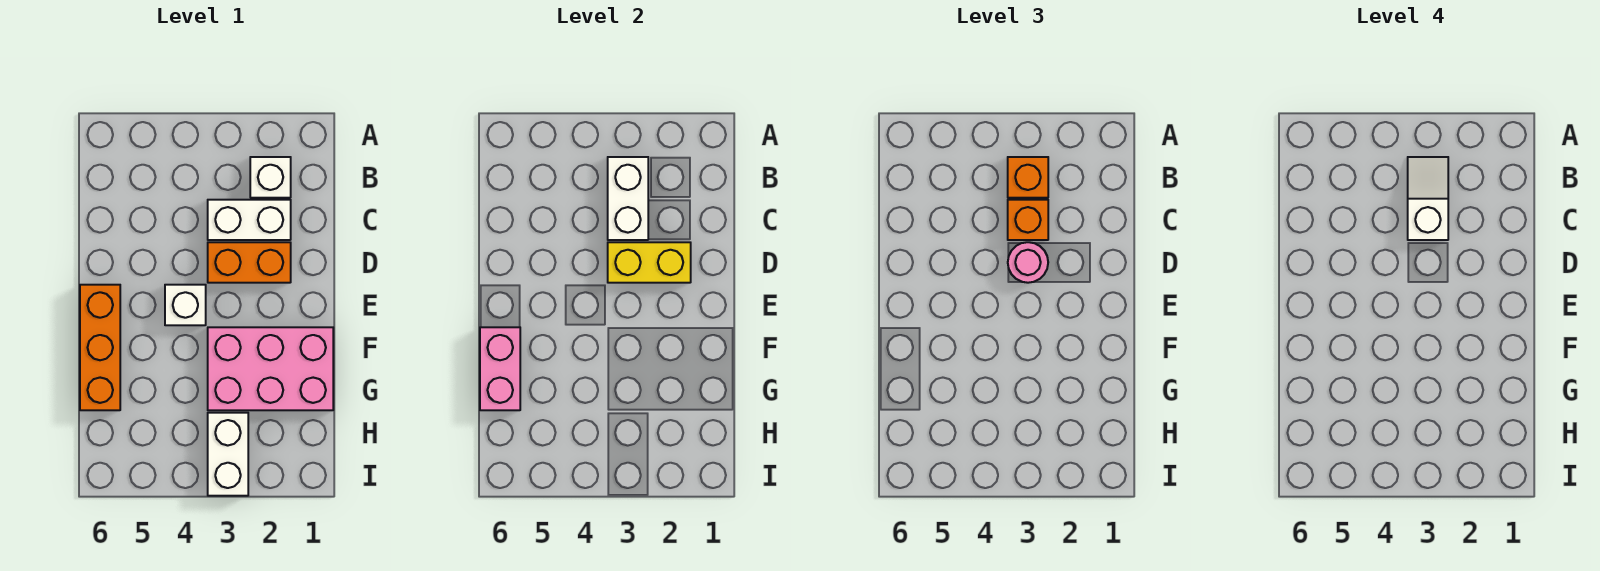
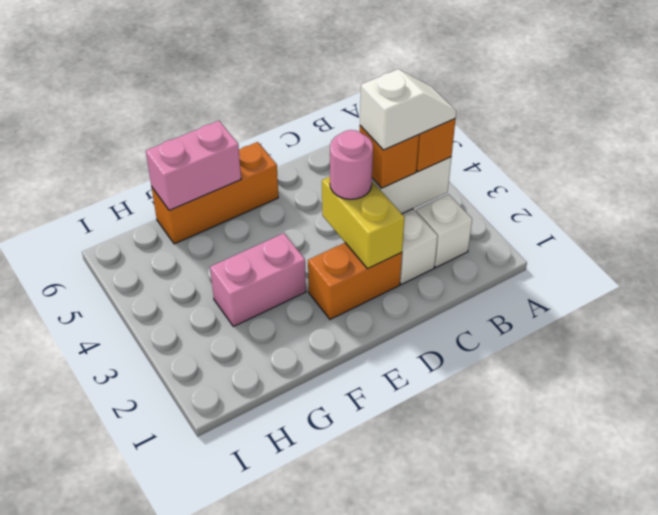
orange 1x2 brick [208,242,291,283] -> orange 1x2 brick turned to [308,243,402,319]
white 1x1 brick [165,285,206,325] -> none
pink 2x3 brick [208,327,333,410] -> pink 1x2 brick [210,233,306,327]
white 1x2 brick [208,413,248,496] -> none

